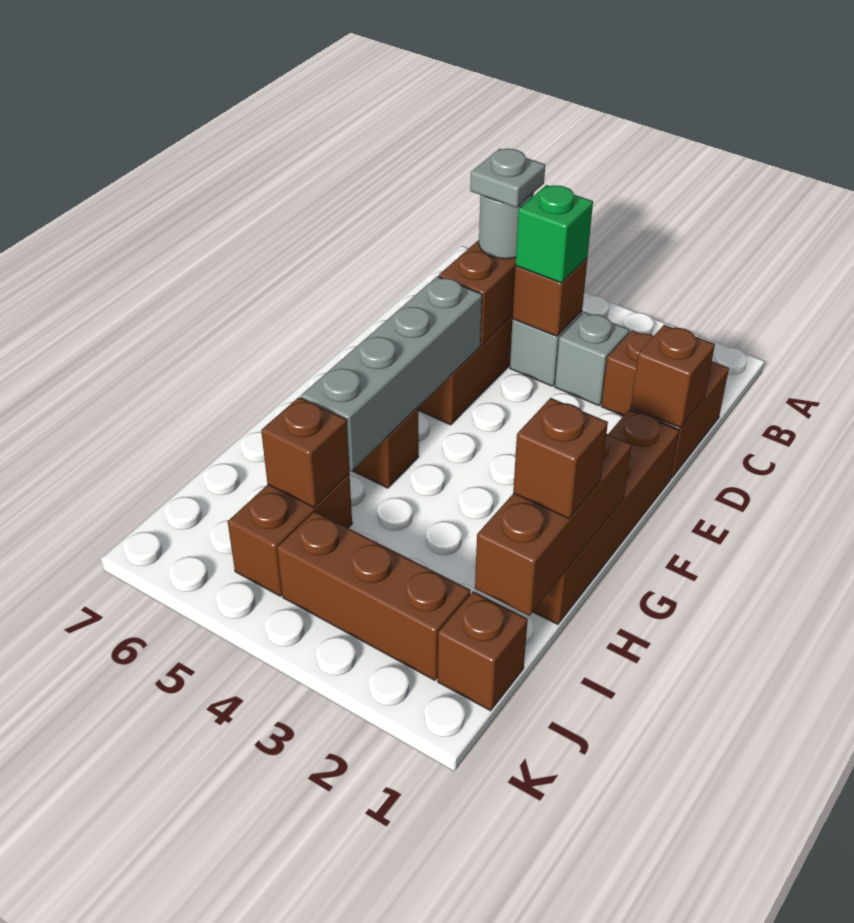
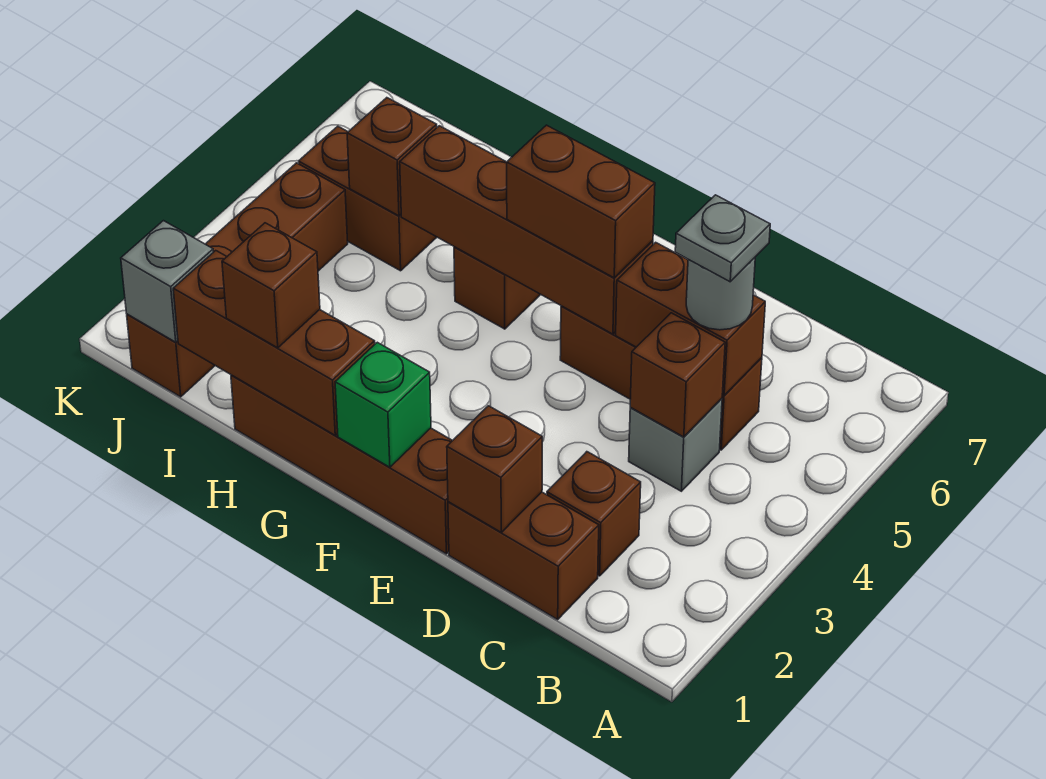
grey 1x1 brick [555,312,629,406] -> grey 1x1 brick moved to [121,221,213,342]
green 1x1 brick [516,185,593,283] -> green 1x1 brick moved to [335,342,431,467]
grey 1x4 brick [301,276,482,471] -> brown 1x4 brick [400,126,653,334]
none -> brown 1x2 brick [507,125,655,278]

